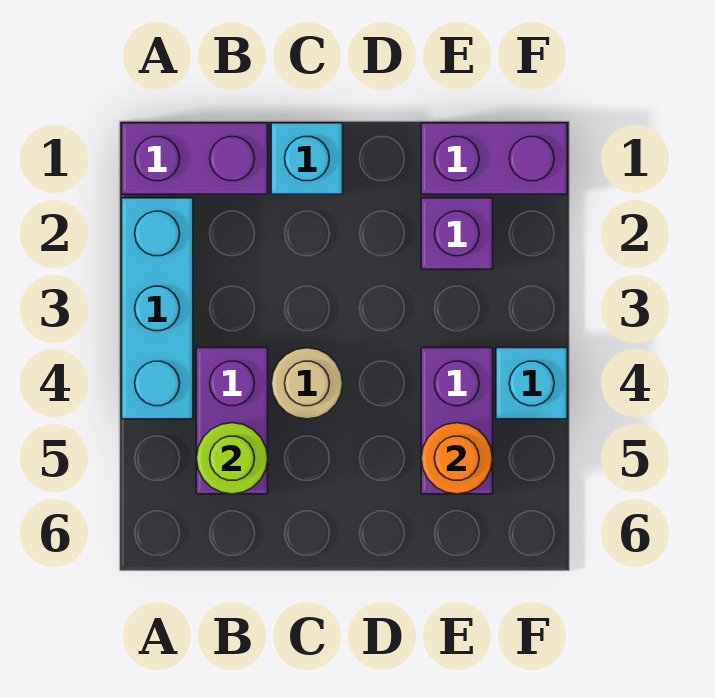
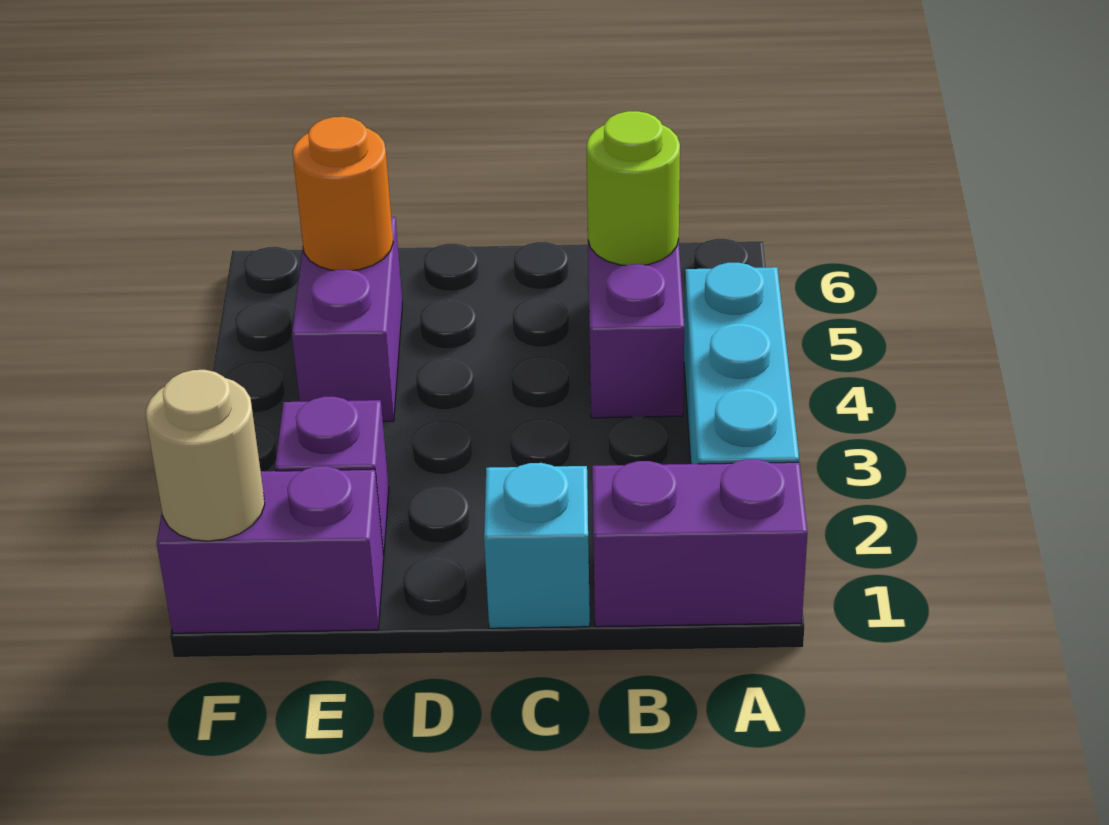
tan 1x1 round brick [271,348,343,419] -> tan 1x1 round brick moved to [146,370,265,541]
cyan 1x1 brick [496,348,567,419] -> none

